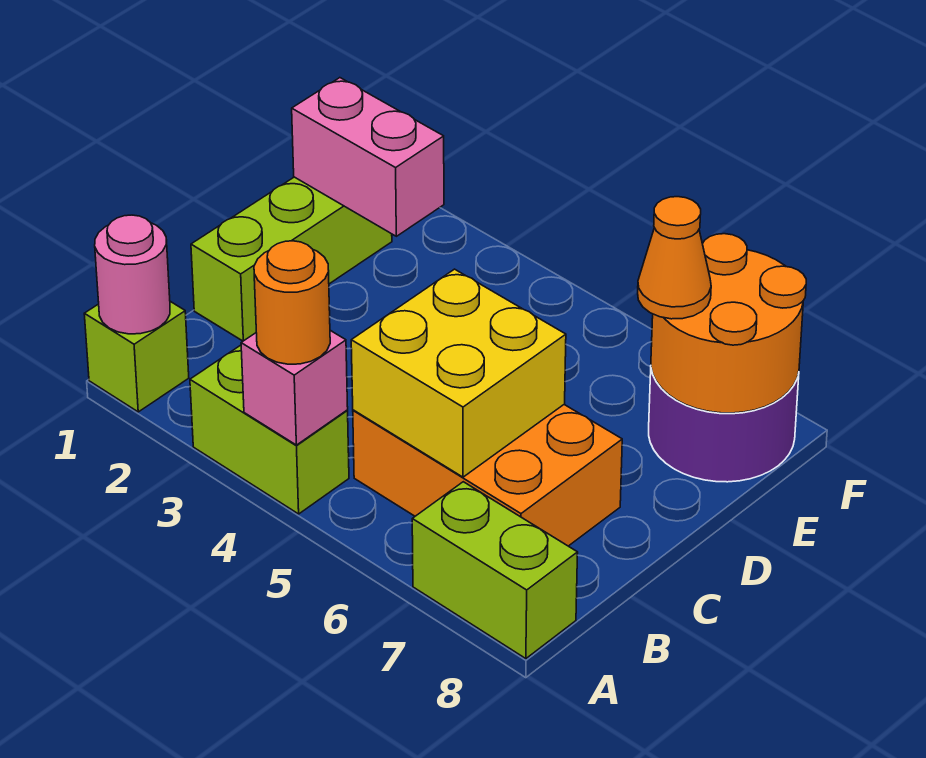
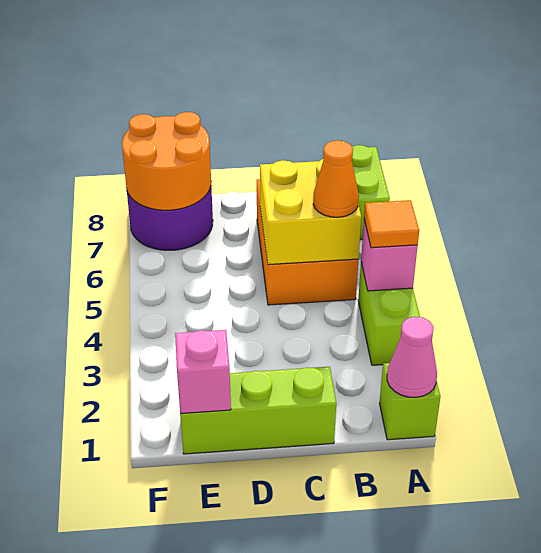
pink 1x1 round brick [95,215,170,334] -> pink 1x1 cone [387,317,437,397]
orange 1x1 round brick [254,241,330,364] -> orange 1x1 tile [364,200,419,248]
pink 1x2 brick [292,78,444,236] -> pink 1x1 brick [175,330,231,414]
orange 1x1 cone [638,197,711,319] -> orange 1x1 cone moved to [313,140,359,217]

